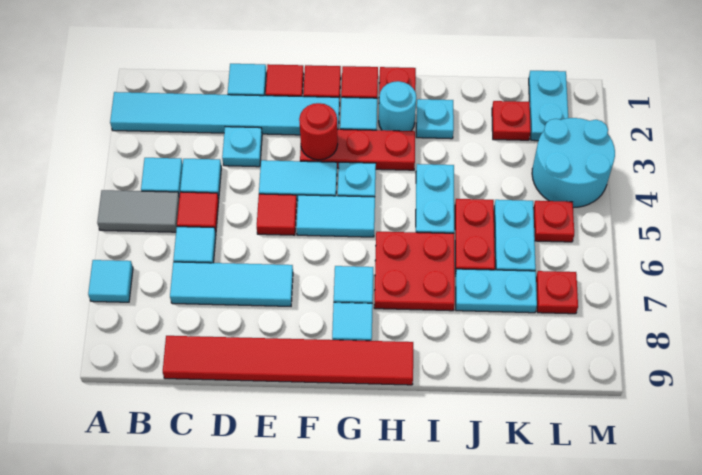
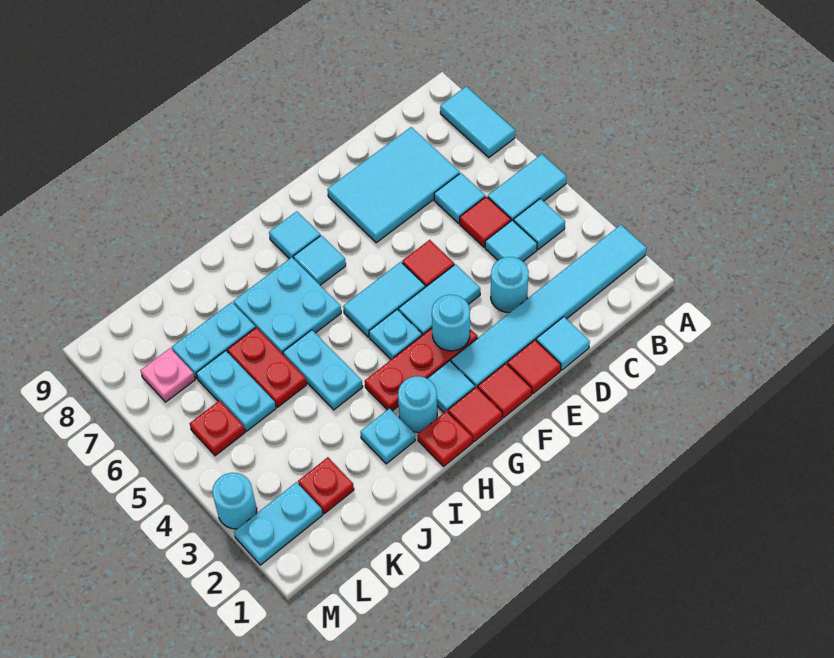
grey 1x2 tile [97,190,179,232] -> cyan 1x2 tile [488,154,567,221]
cyan 1x1 tile [88,260,133,302] -> cyan 1x2 tile [440,86,515,157]
cyan 1x3 tile [170,262,293,306] -> cyan 2x3 tile [327,127,460,243]
red 1x6 tile [163,336,413,385] -> none
cyan 1x1 plate [222,127,262,167] -> cyan 1x1 round brick [491,257,529,312]
red 1x1 round brick [299,103,338,160] -> cyan 1x1 round brick [432,295,470,351]
red 2x2 plate [374,232,455,311] -> cyan 2x2 plate [233,257,341,354]
cyan 1x2 plate [529,71,568,141] -> cyan 1x2 plate turned to [234,482,323,565]
cyan 2x2 round brick [532,118,615,208] -> cyan 1x1 round brick [212,473,257,529]
red 1x1 plate [536,271,578,314] -> pink 1x1 plate [140,348,195,402]

